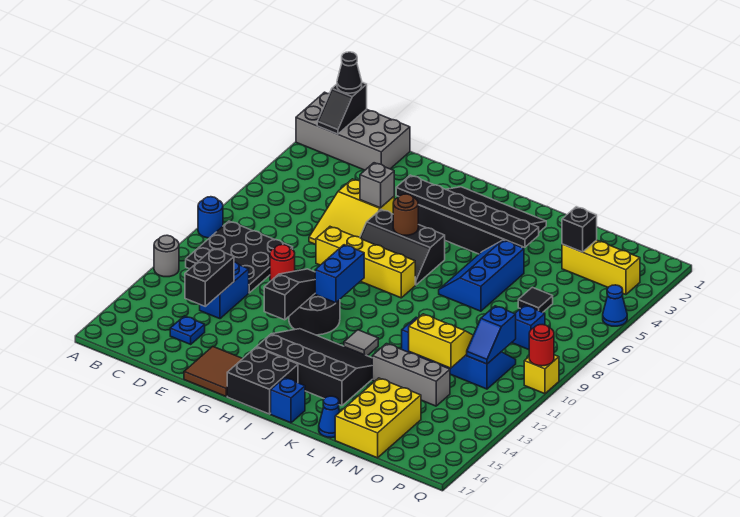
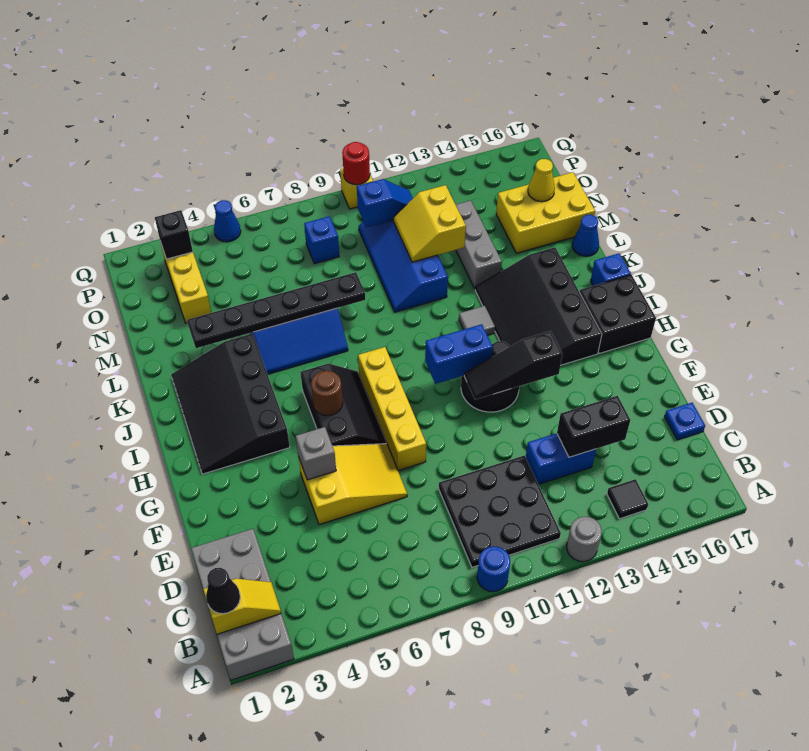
black 1x2 slope [317,83,367,134] -> yellow 1x2 slope [203,579,281,634]
blue 1x1 plate [170,316,205,344] -> blue 1x1 plate moved to [665,403,705,440]
red 1x1 round brick [270,245,295,281] -> none
brown 2x2 tile [184,347,243,396] -> none
black 1x6 plate [396,175,539,247] -> black 1x6 plate turned to [187,272,365,348]
black 1x1 brick [562,207,597,252] -> black 1x1 brick moved to [155,210,193,259]
black 1x1 tile [518,287,553,312] -> black 1x1 tile moved to [607,479,648,519]
none -> yellow 1x1 cone [528,159,555,202]

